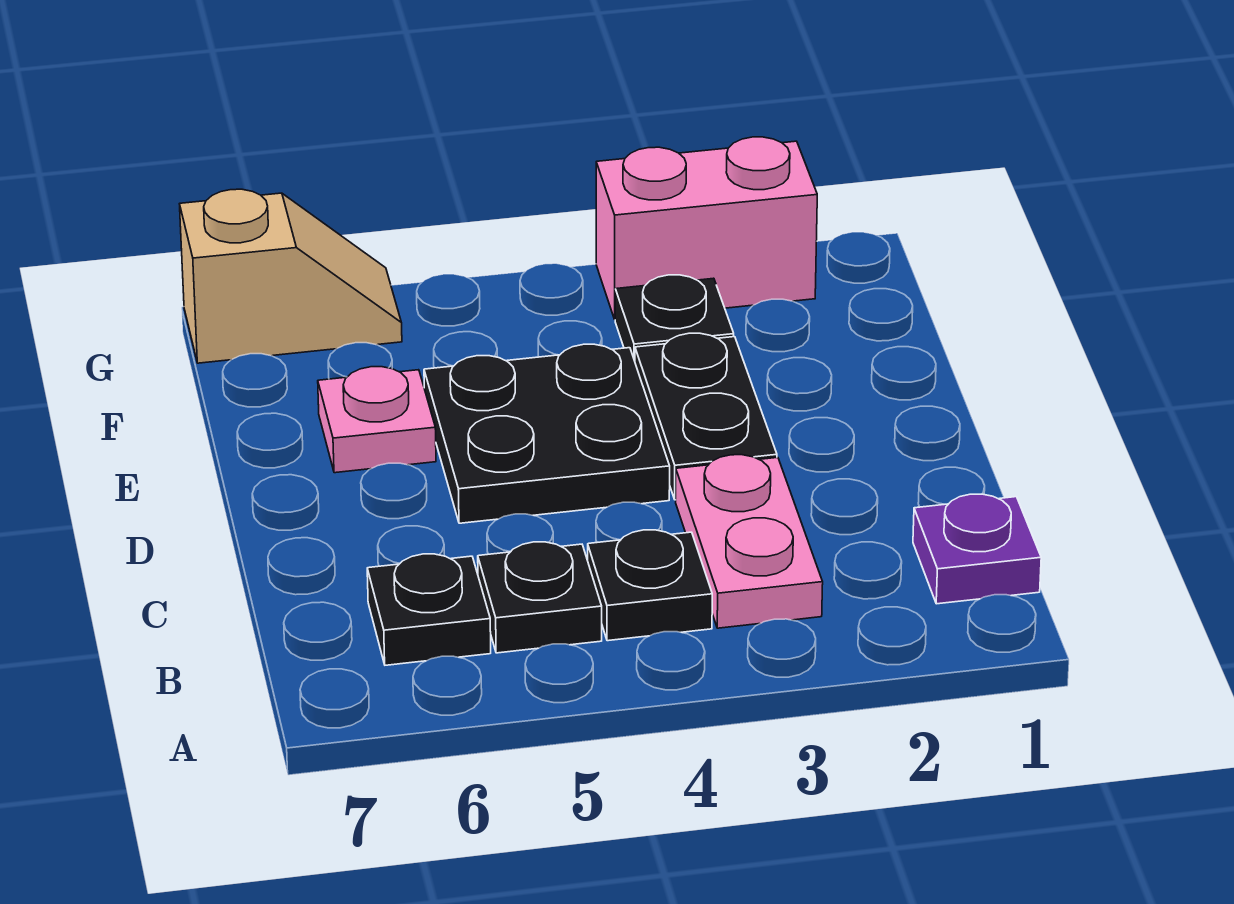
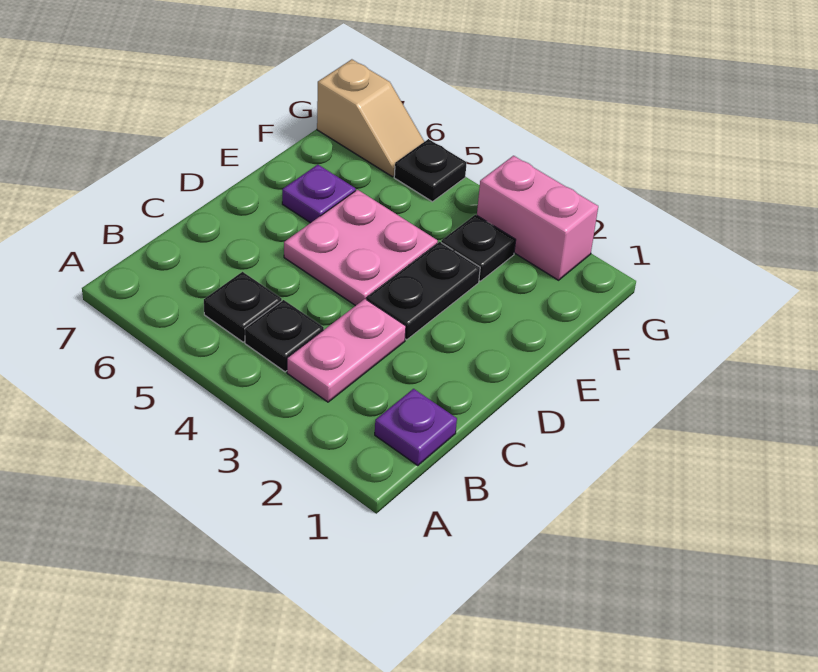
black 1x1 plate [367,554,491,665] -> black 1x1 plate moved to [394,139,467,202]
black 2x2 plate [424,344,670,523] -> pink 2x2 plate [284,190,438,306]
pink 1x1 plate [318,367,436,473] -> purple 1x1 plate [282,165,356,223]

